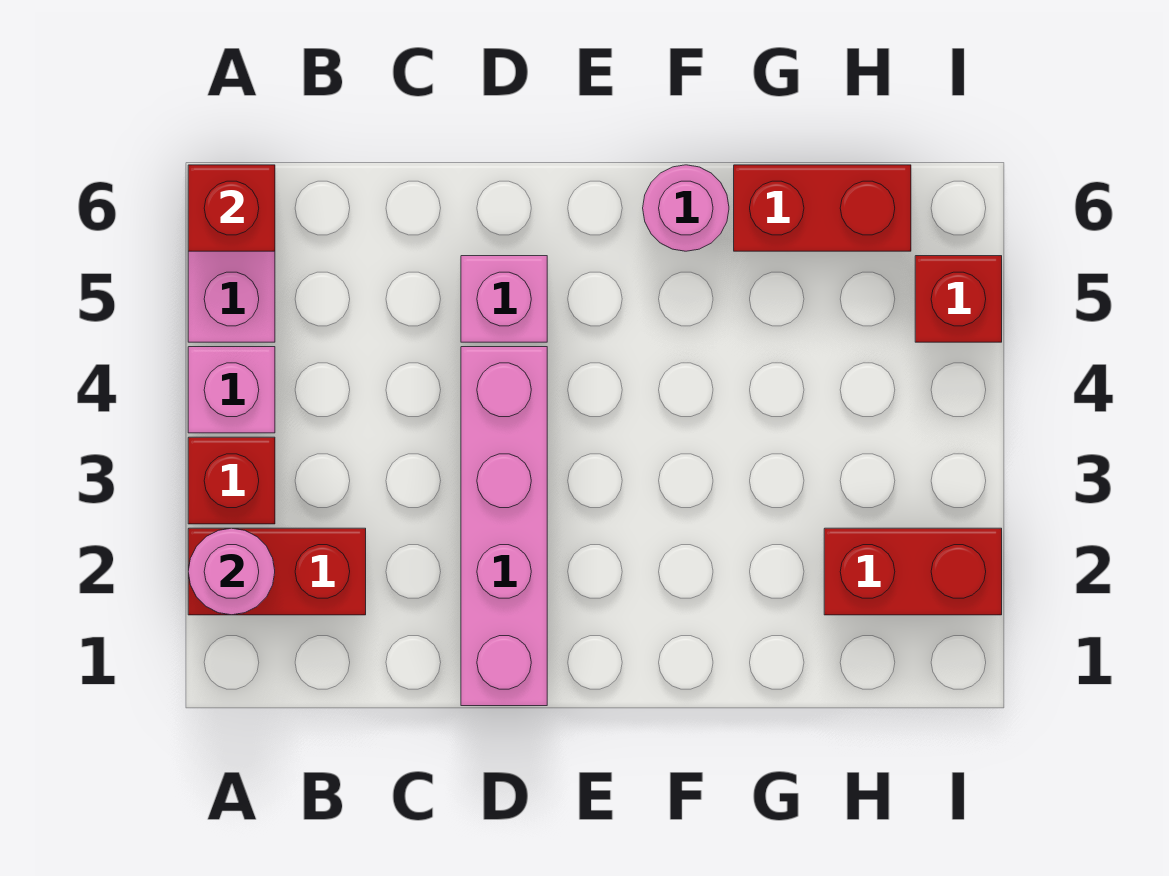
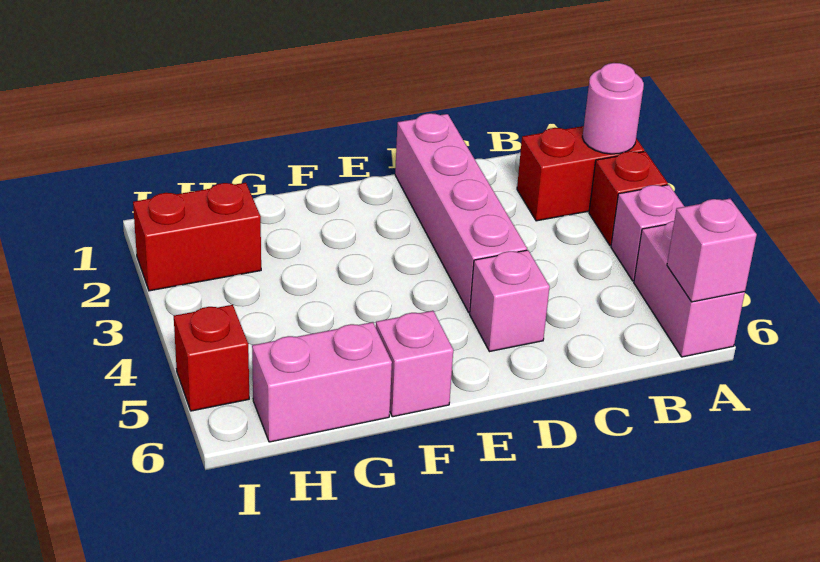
red 1x1 brick [188,165,275,251] -> pink 1x1 brick [667,199,757,302]
pink 1x1 round brick [643,165,729,251] -> pink 1x1 brick [376,311,453,417]
red 1x2 brick [734,165,911,251] -> pink 1x2 brick [252,322,392,442]

